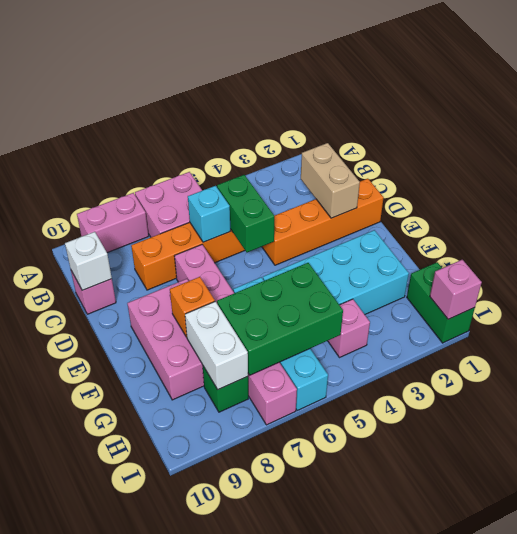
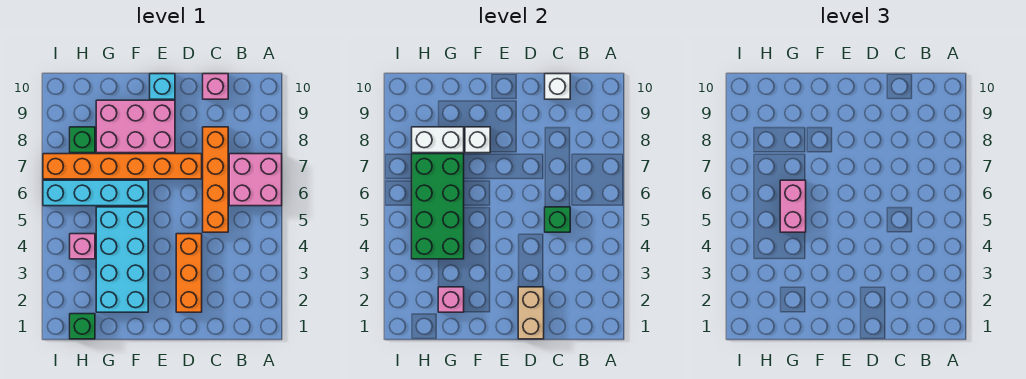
pink 1x2 brick [77,193,149,253] -> pink 1x2 brick moved to [780,180,806,232]
tan 1x2 brick [301,143,360,218] -> tan 1x2 brick turned to [518,287,544,339]
green 1x2 brick [217,175,274,252] -> green 1x1 brick [545,207,570,232]
cyan 1x1 brick [188,186,230,242] -> cyan 1x1 brick moved to [150,74,175,99]
orange 1x4 brick [262,179,384,265] -> orange 1x3 brick [176,234,202,312]
pink 1x6 brick [174,245,297,425] -> orange 1x6 brick [43,154,202,179]
orange 1x1 brick [170,277,215,337] -> white 1x1 brick [465,127,490,153]
green 2x3 brick [217,263,343,375] -> green 2x4 brick [412,154,464,259]
green 1x2 brick [407,262,475,343] -> green 1x1 brick [70,314,95,339]
pink 1x1 brick [430,260,482,319] -> pink 1x1 brick moved to [438,287,464,312]

